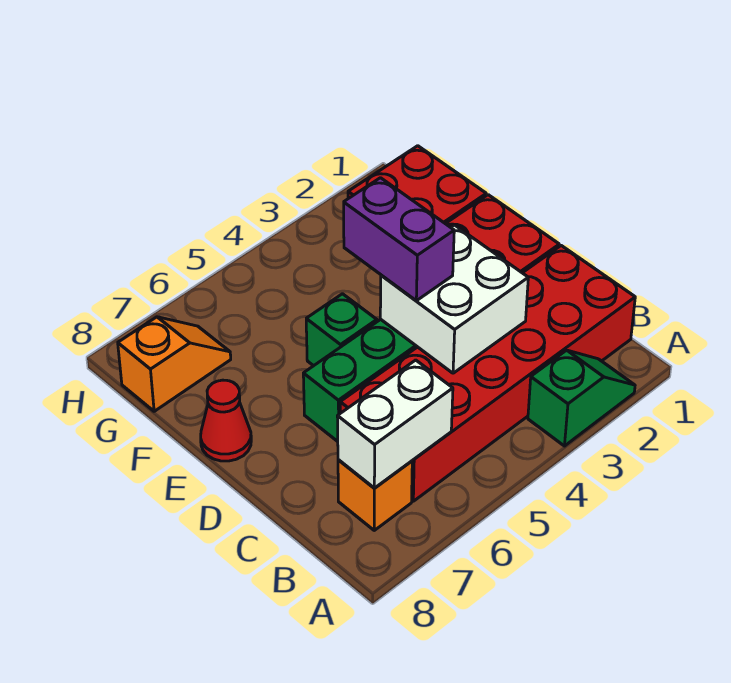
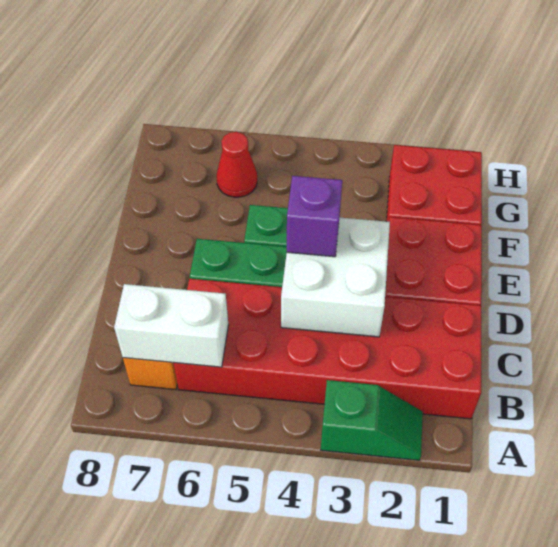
purple 1x2 brick [344,178,454,301] -> purple 1x1 brick [287,176,342,257]
red 1x1 cone [201,380,251,461] -> red 1x1 cone moved to [217,132,257,197]
orange 1x2 slope [118,317,231,411] -> none

